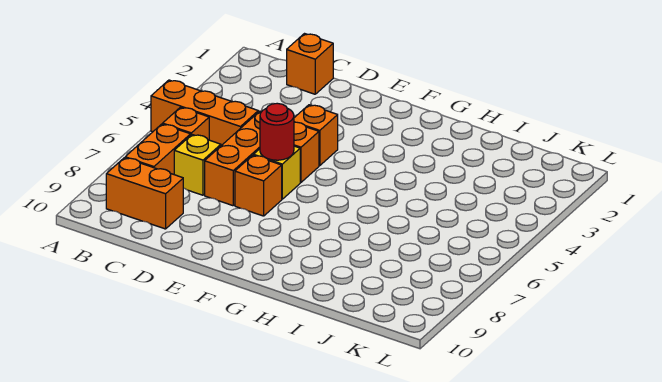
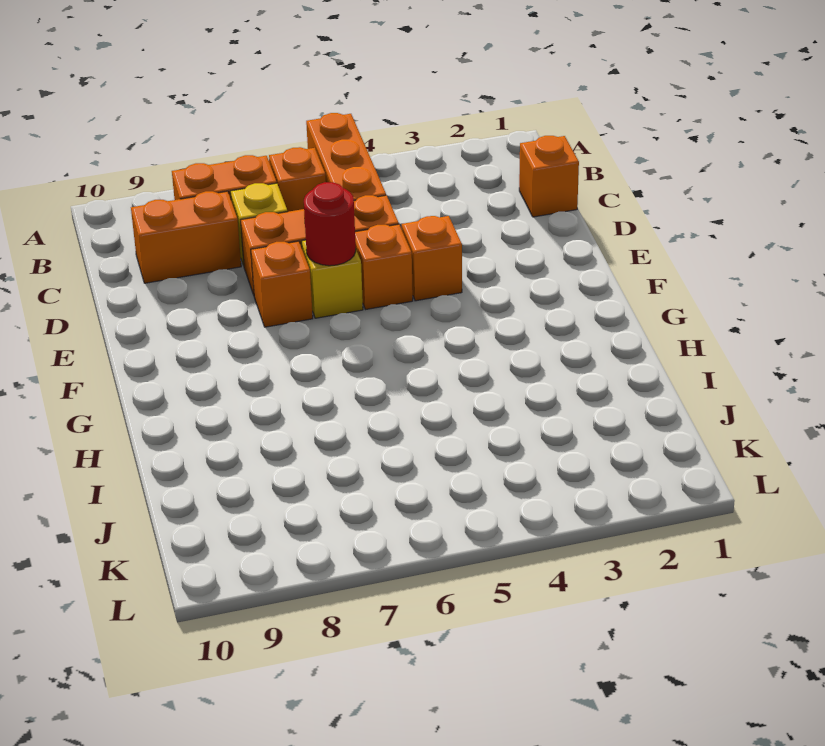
orange 1x2 brick [106,158,183,229] -> orange 1x2 brick turned to [131,191,241,283]

